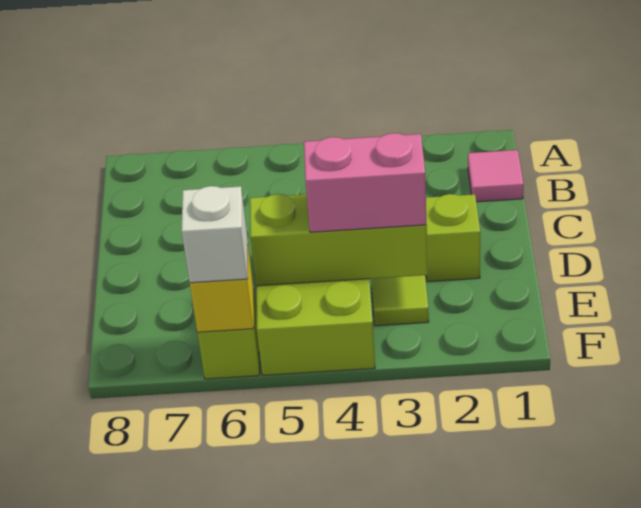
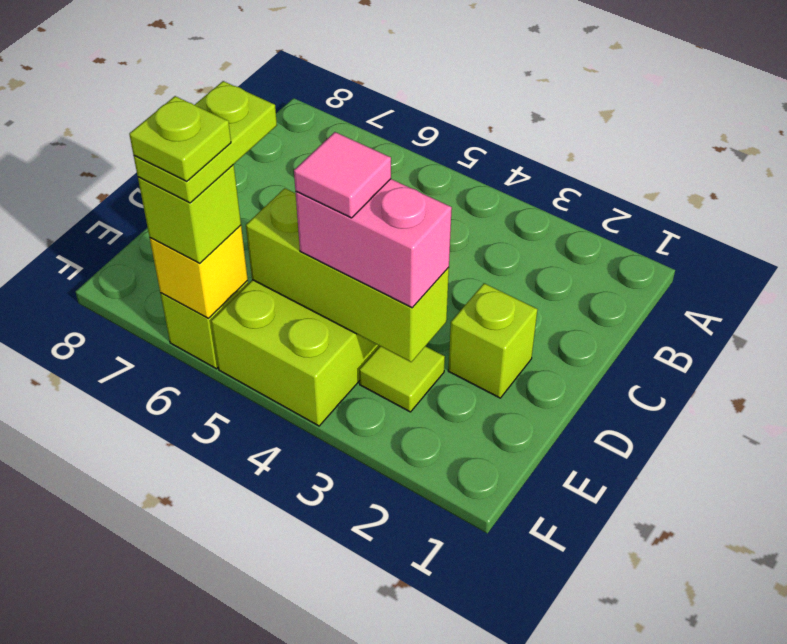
pink 1x1 tile [468,150,523,202] -> pink 1x1 tile moved to [294,132,391,218]
none -> lime 1x2 plate [134,81,277,203]
white 1x1 brick [181,186,248,283] -> lime 1x1 brick [138,165,241,263]
none -> lime 1x1 plate [129,96,231,181]

